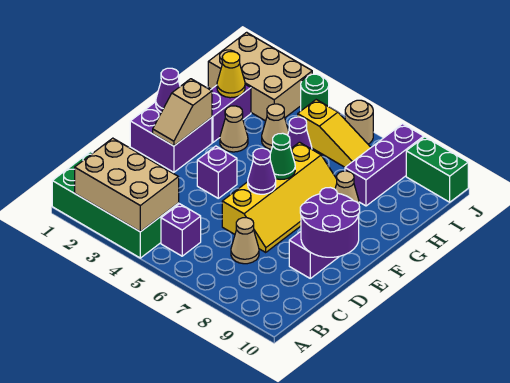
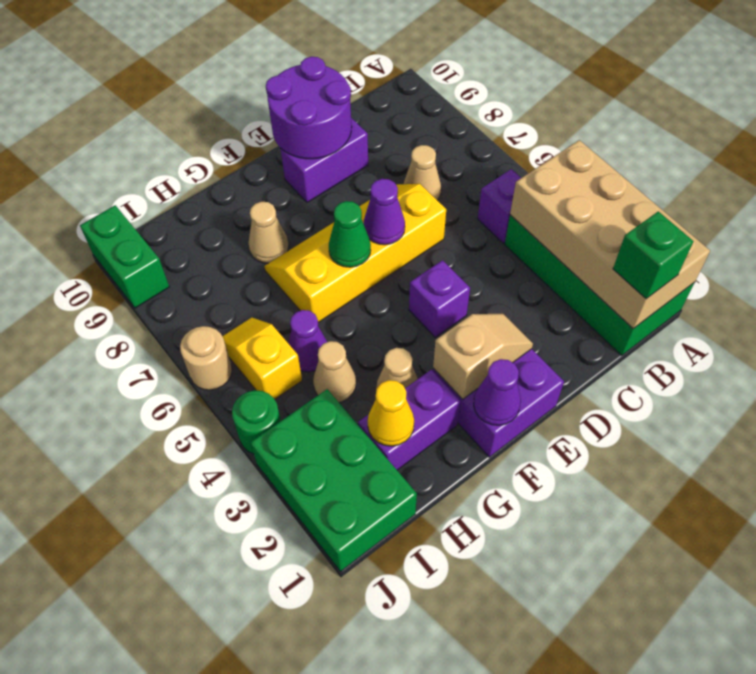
tan 2x3 brick [75,138,179,232] -> tan 2x4 brick [510,140,710,329]
none -> green 1x1 brick [613,211,693,299]
purple 1x3 brick [345,124,424,206] -> none
tan 2x3 brick [208,32,312,121] -> green 2x3 brick [250,389,417,572]
yellow 1x3 slope [298,100,371,167] -> yellow 1x2 slope [222,318,302,399]

